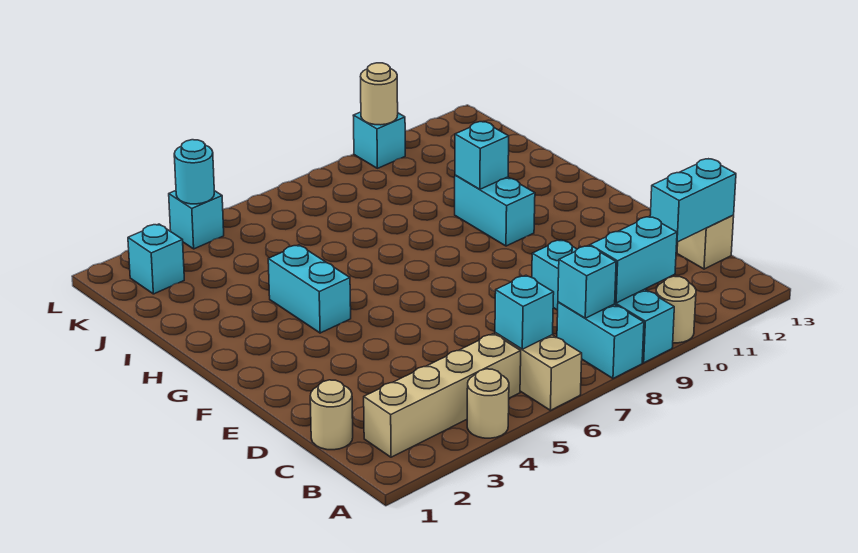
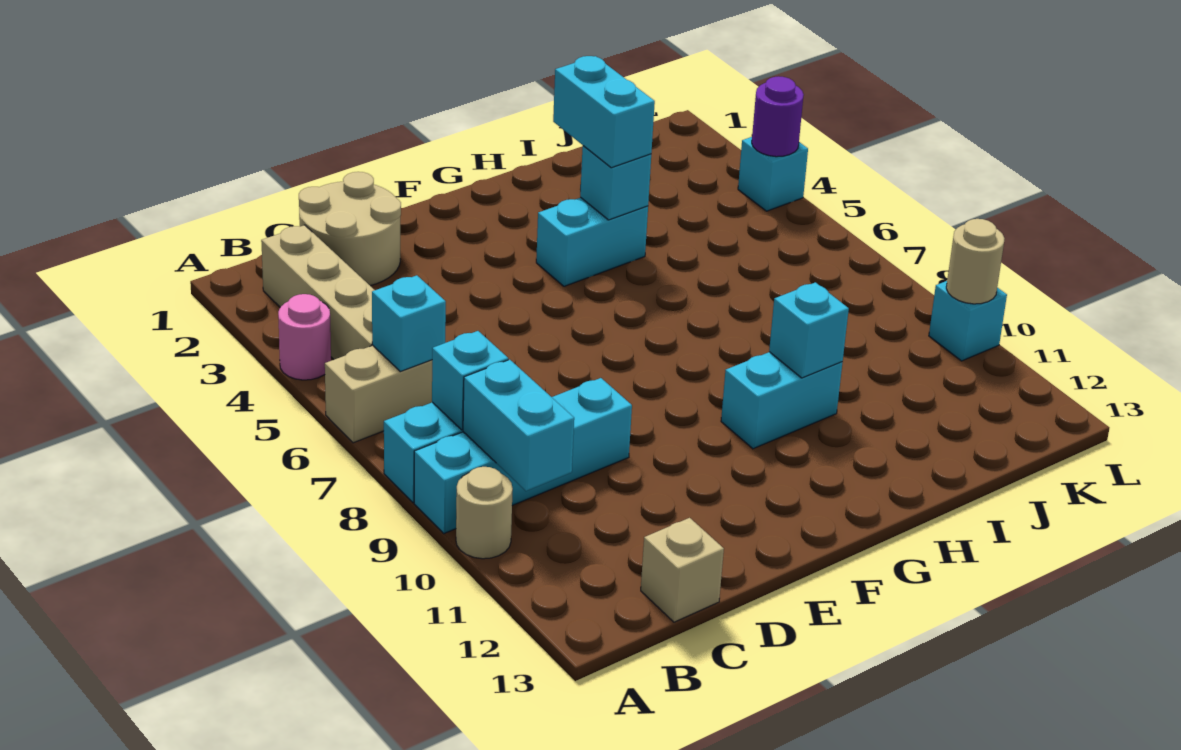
tan 1x1 round brick [467,369,509,438] -> pink 1x1 round brick [278,294,331,380]
tan 1x1 round brick [310,380,353,450] -> tan 2x2 round brick [299,172,401,286]
cyan 1x2 brick [650,159,736,242] -> cyan 1x2 brick moved to [553,56,655,168]
cyan 1x1 brick [128,224,184,294] -> cyan 1x1 brick moved to [580,146,651,220]
cyan 1x1 round brick [174,140,214,204] -> purple 1x1 round brick [752,76,804,157]

